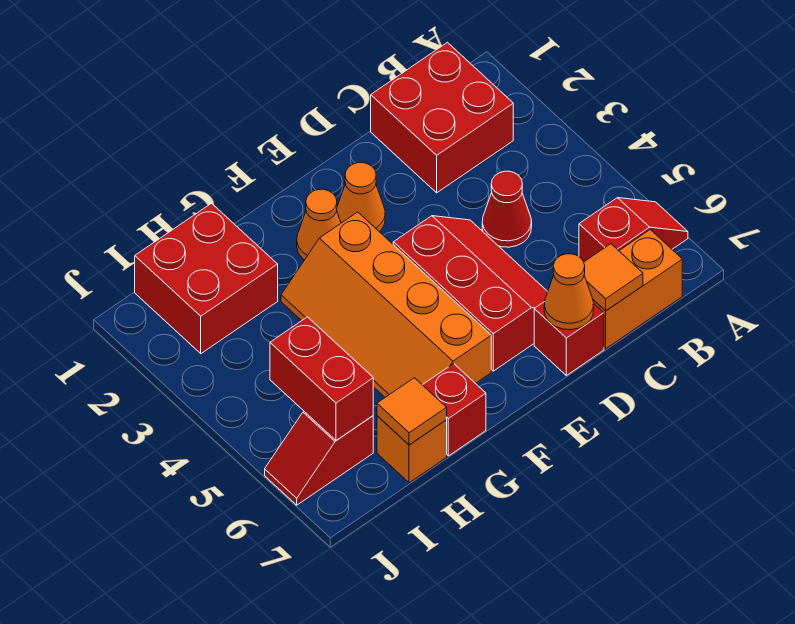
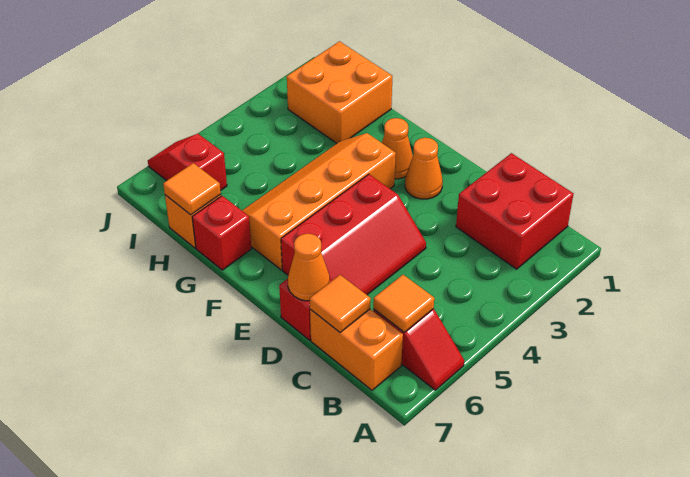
none -> orange 1x1 tile [373,275,434,332]
red 1x1 cone [482,171,532,247] -> none
red 2x2 brick [135,203,278,354] -> orange 2x2 brick [287,41,392,143]
red 1x2 brick [270,317,373,441] -> none

